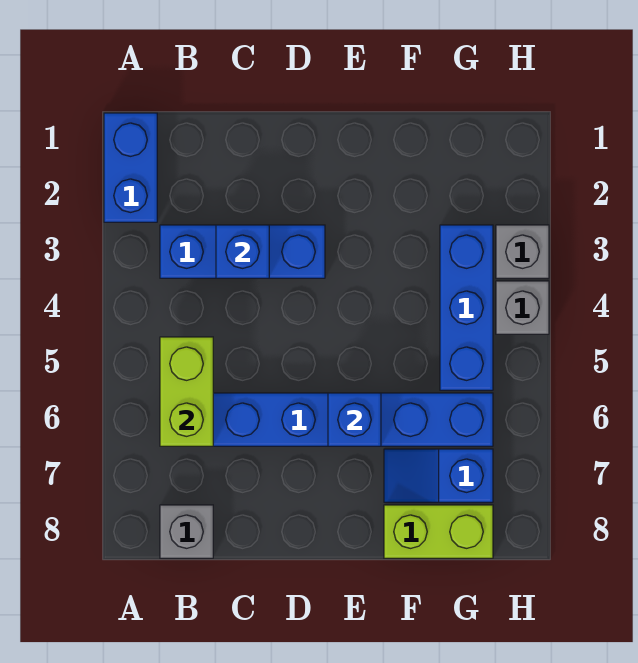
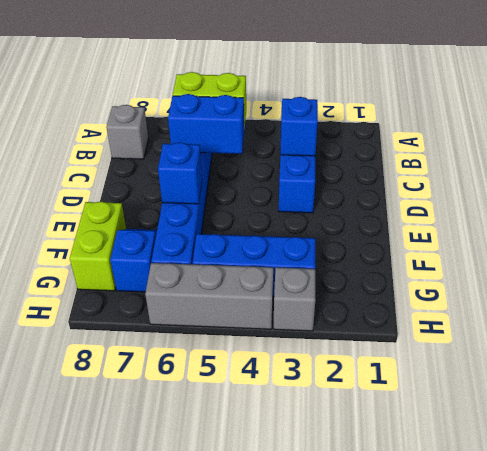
blue 1x2 brick [104,113,157,222] -> blue 1x2 brick moved to [168,94,244,154]
grey 1x1 brick [496,281,549,334] -> grey 1x3 brick [145,263,273,329]

